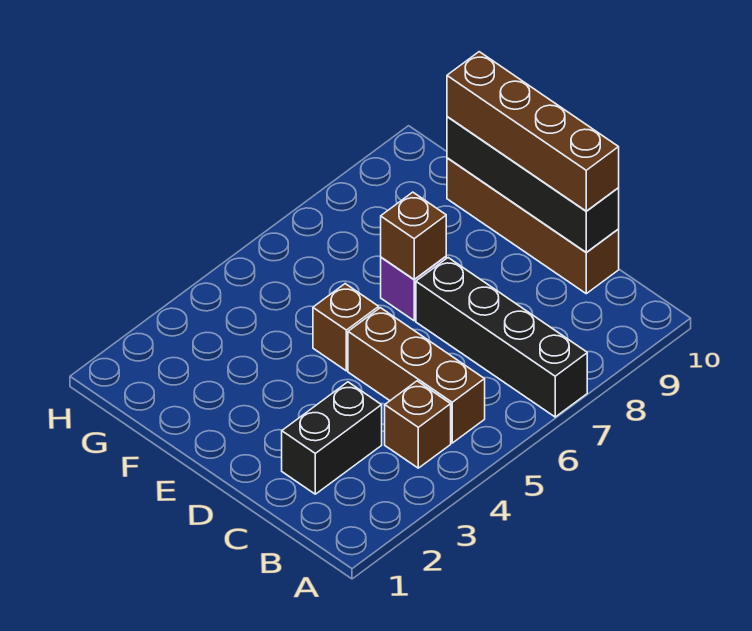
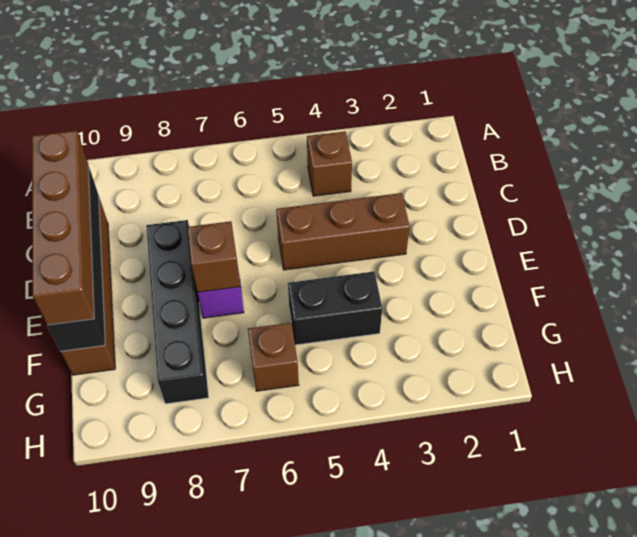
black 1x4 brick [416,258,587,417] -> black 1x4 brick moved to [146,220,209,404]
brown 1x3 brick [348,308,485,443] -> brown 1x3 brick turned to [276,193,410,270]
black 1x2 brick [282,382,382,494] -> black 1x2 brick moved to [288,271,382,345]
brown 1x1 brick [313,284,379,371] -> brown 1x1 brick moved to [248,323,299,391]

